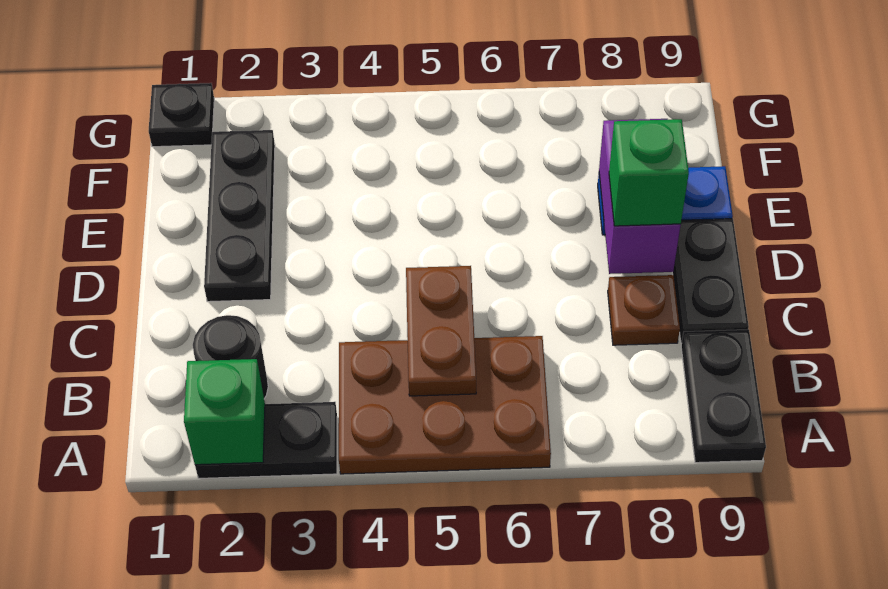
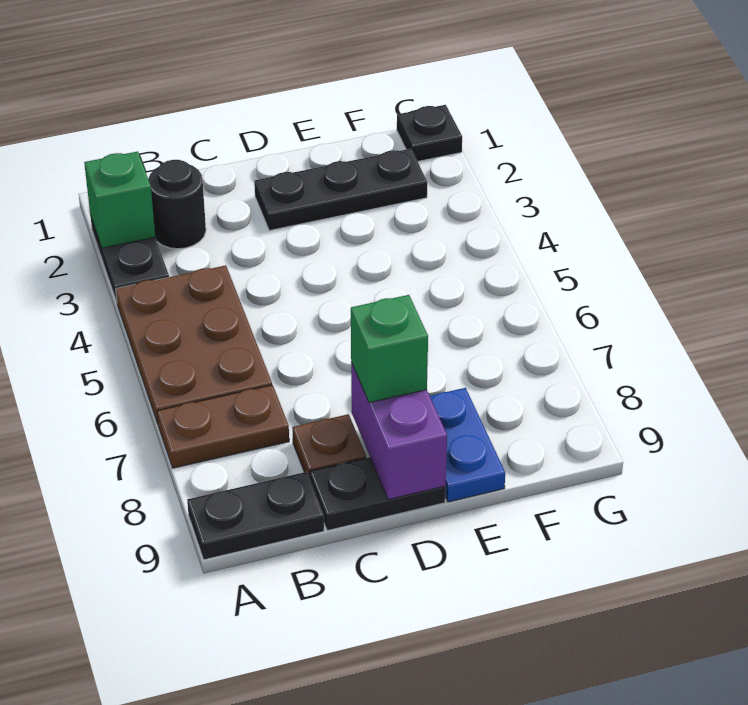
brown 1x2 plate [406,266,476,396] -> brown 1x2 plate moved to [157,385,289,468]
purple 1x2 brick [599,119,681,274] -> purple 1x2 brick turned to [351,363,447,500]

